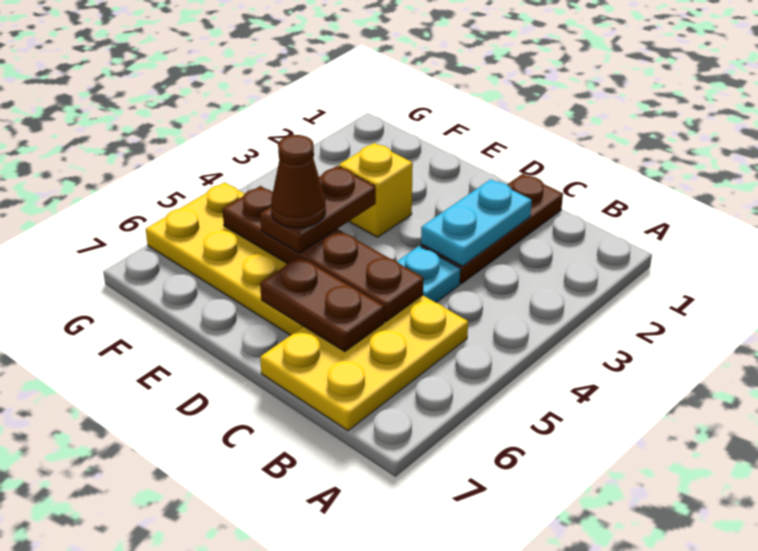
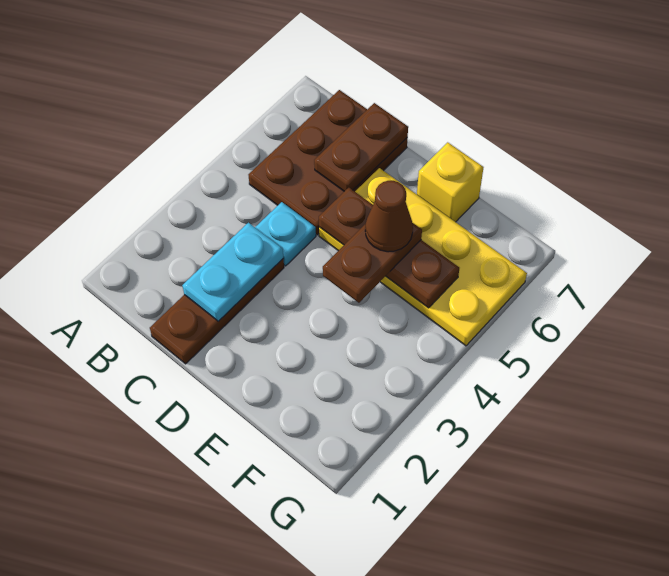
yellow 2x3 plate [260,295,468,431] -> brown 2x3 plate [249,90,407,235]
brown 1x4 plate [222,186,423,322] -> brown 1x3 plate [319,188,459,308]
brown 1x2 plate [260,257,384,352] -> brown 1x2 plate turned to [314,103,408,191]
yellow 1x1 brick [339,143,413,237] -> yellow 1x1 brick moved to [417,142,484,222]

